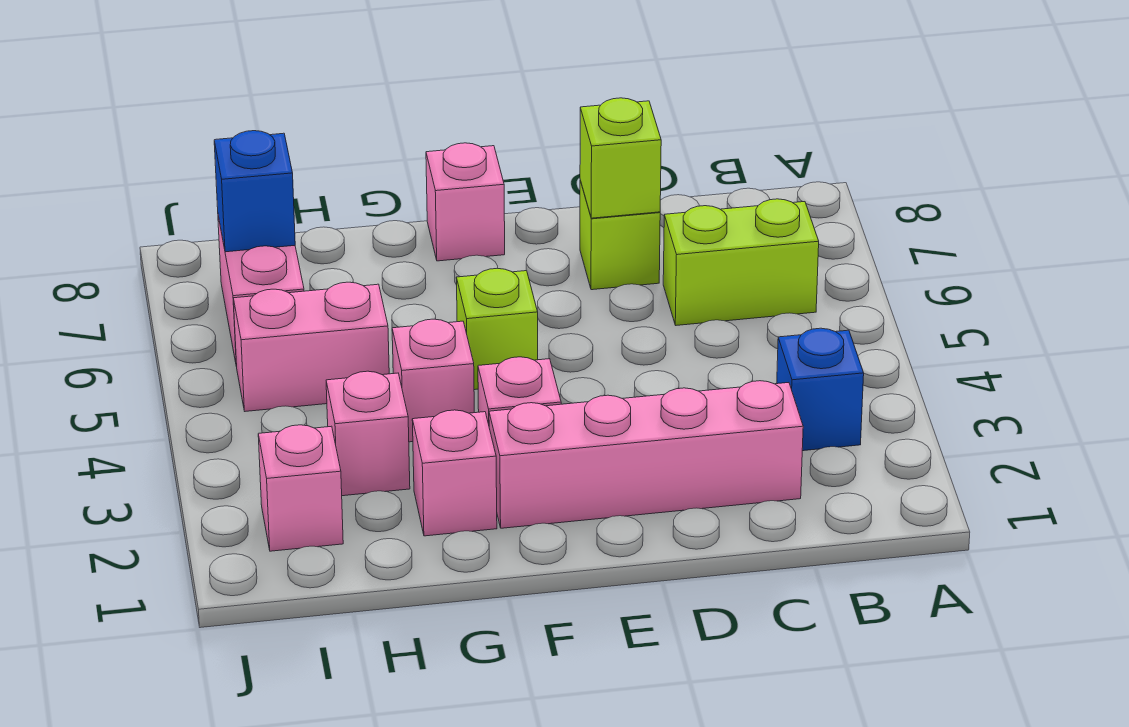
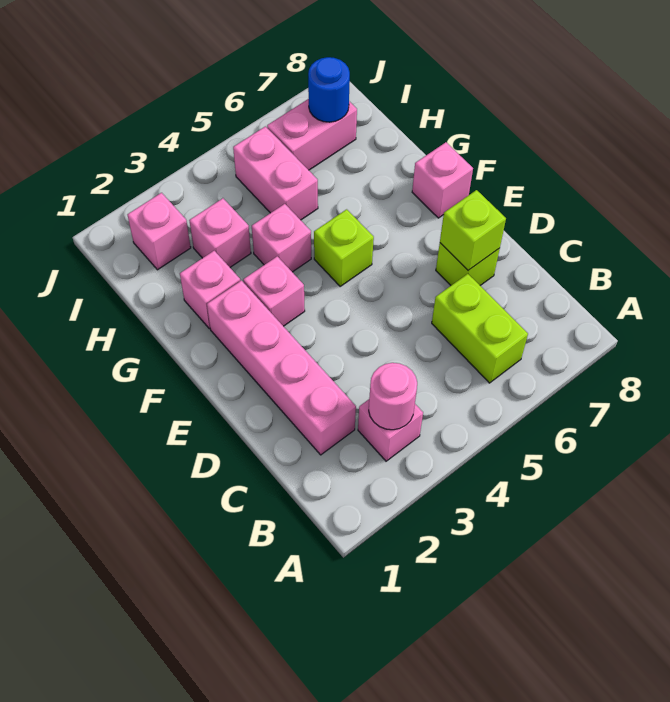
blue 1x1 brick [777,328,864,451] -> pink 1x1 brick [358,400,423,461]
none -> pink 1x1 round brick [369,363,417,430]
blue 1x1 brick [214,131,295,252] -> blue 1x1 round brick [308,57,350,122]

